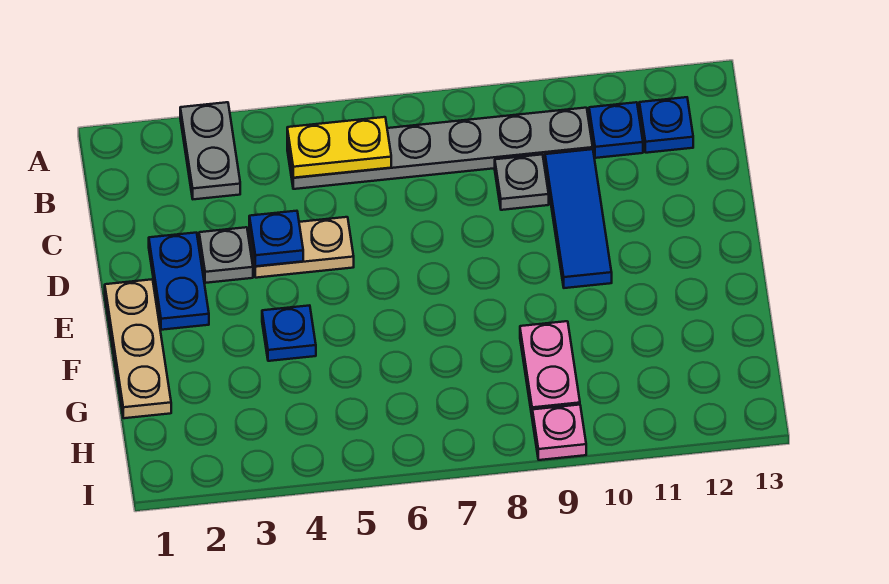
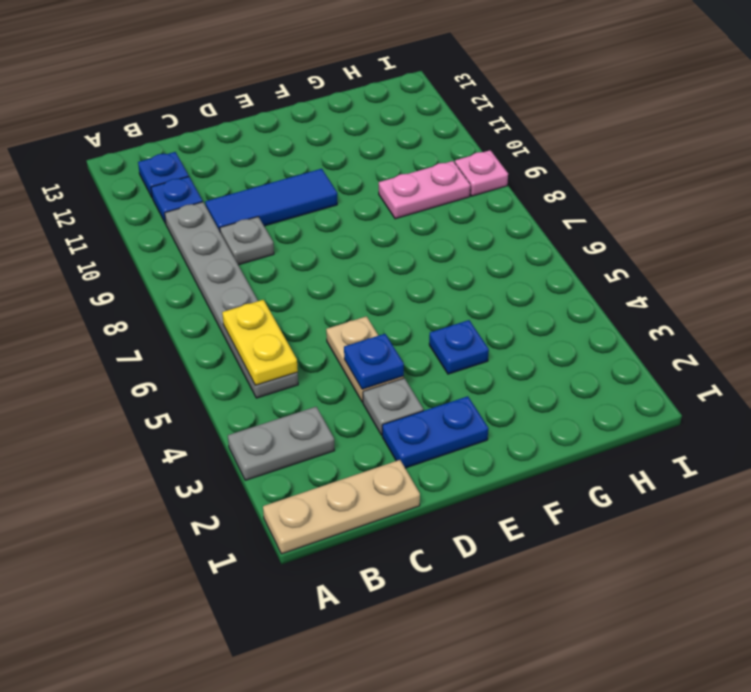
tan 1x3 plate [105,279,171,418] -> tan 1x3 plate moved to [263,460,420,554]

